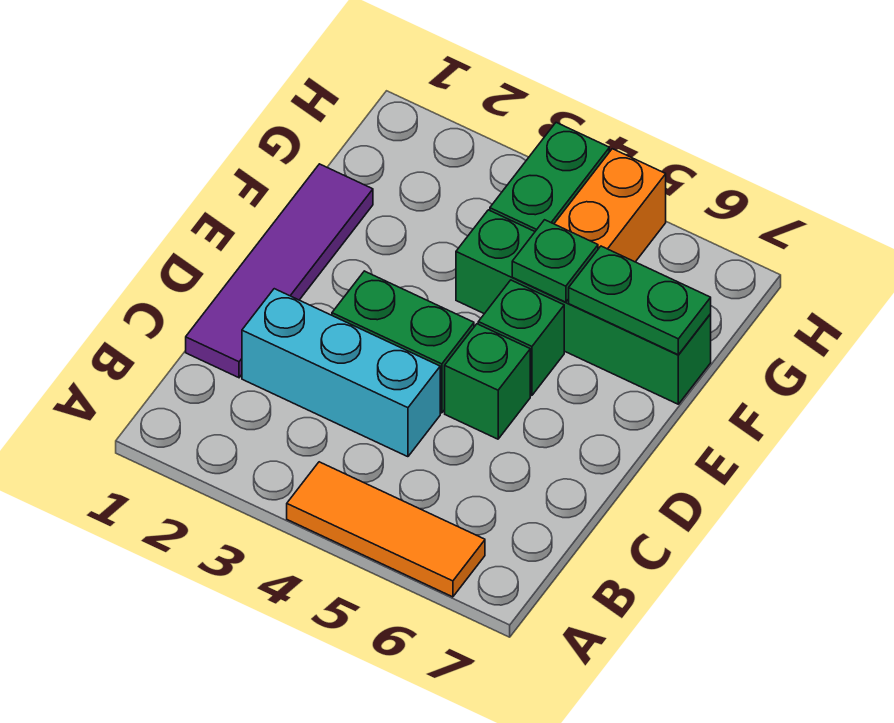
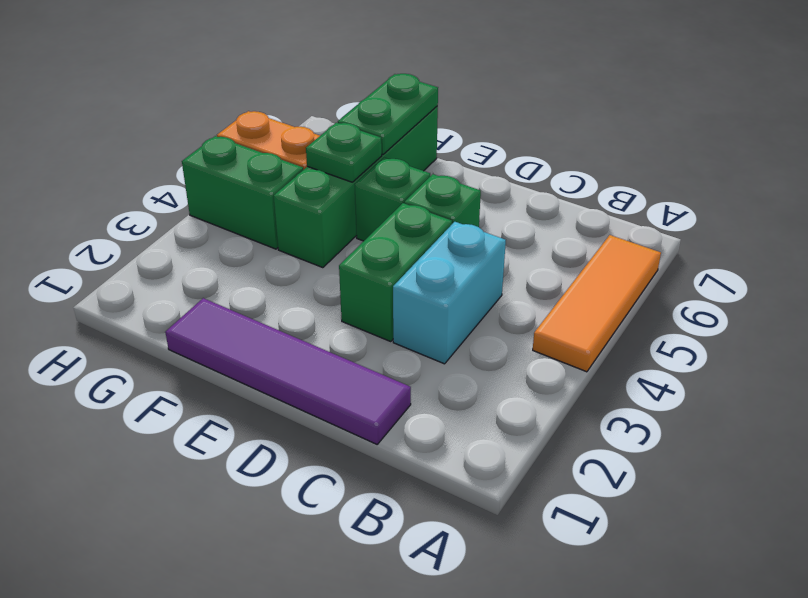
cyan 1x3 brick [242,289,440,457] -> cyan 1x2 brick [393,222,506,364]

